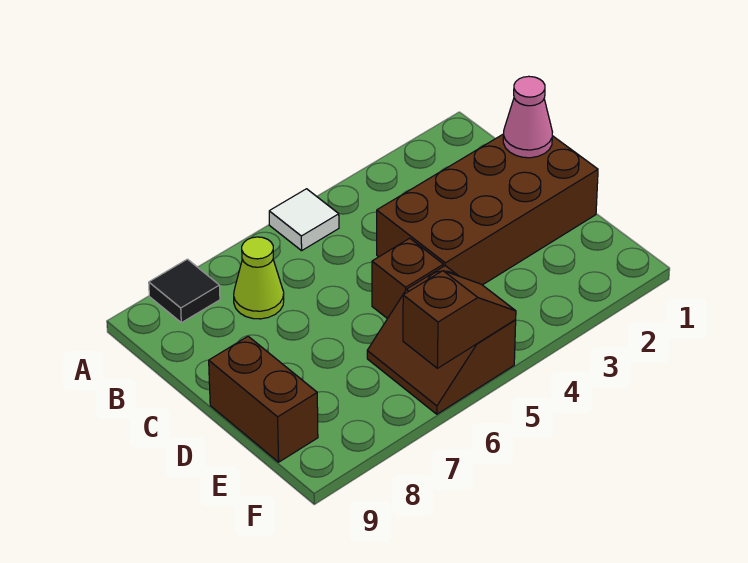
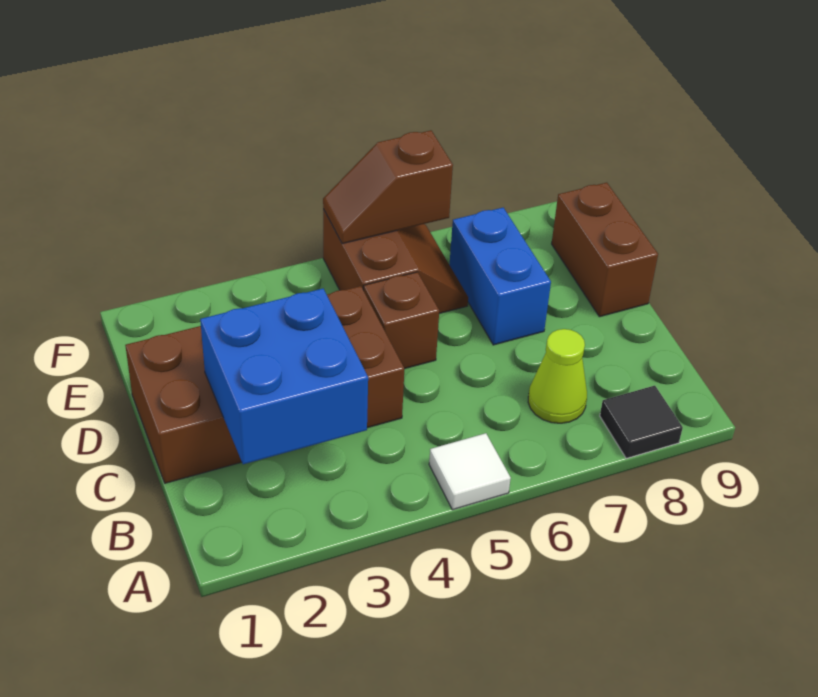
none -> blue 2x2 brick [200,289,368,464]
pink 1x1 cone [503,76,552,158] -> none
none -> blue 1x2 brick [449,208,551,345]

